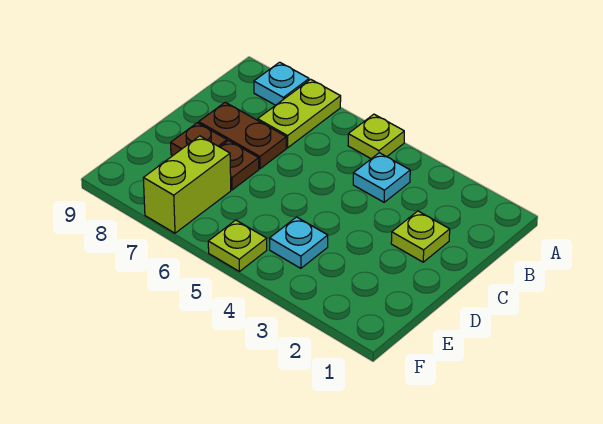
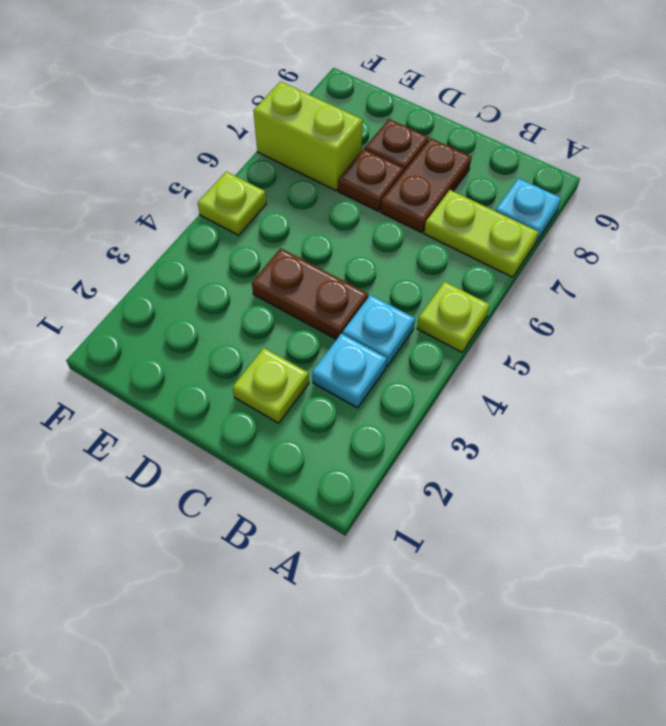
none -> brown 1x2 plate [252,248,368,340]
cyan 1x1 plate [270,217,328,268] -> cyan 1x1 plate moved to [312,333,387,408]

